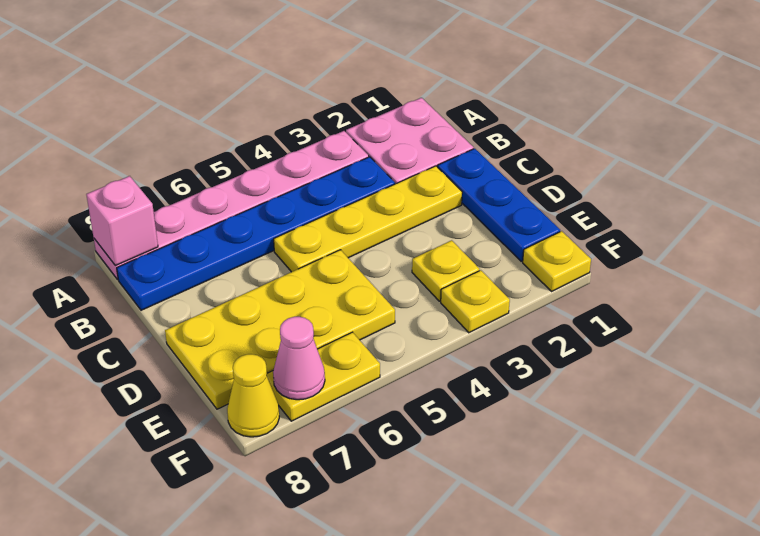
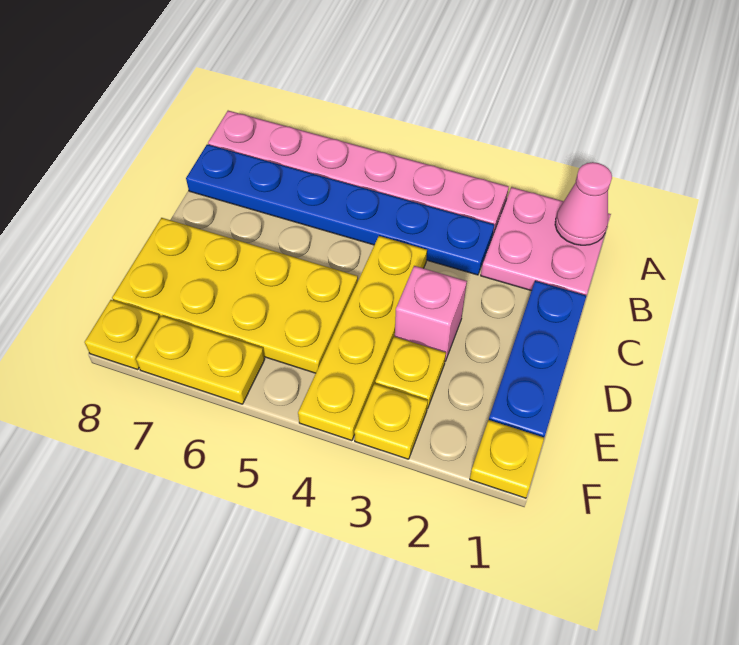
pink 1x1 brick [86,176,158,266] -> pink 1x1 brick moved to [395,266,467,361]
yellow 1x4 plate [274,166,462,272] -> yellow 1x4 plate turned to [298,236,427,441]
pink 1x1 cone [273,317,325,400] -> pink 1x1 cone moved to [555,162,612,245]
yellow 1x1 cone [227,354,279,437] -> yellow 1x1 plate [85,300,160,370]

